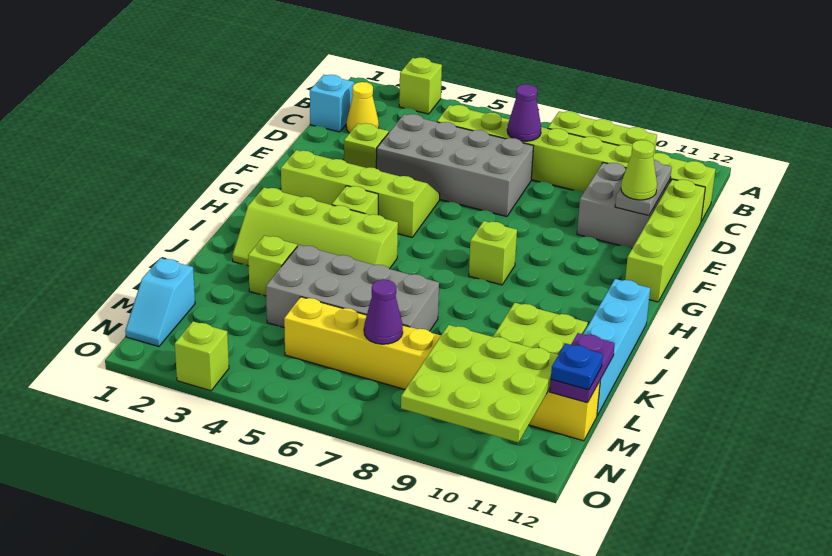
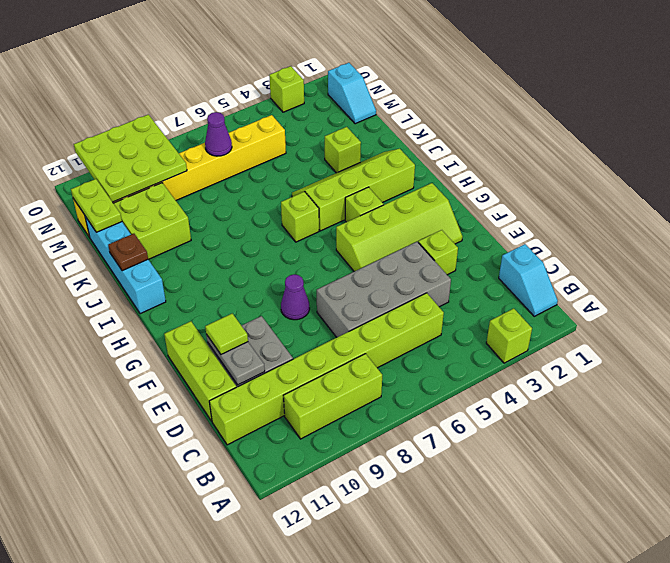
yellow 1x1 cone [346,82,379,133] -> none
purple 1x1 cone [507,84,541,141] -> purple 1x1 cone moved to [281,274,310,320]
lime 1x4 brick [625,179,705,302] -> lime 1x3 brick [164,321,236,421]
lime 1x1 cone [621,140,657,200] -> lime 1x1 tile [205,314,248,354]
lime 1x1 brick [469,221,517,285] -> lime 1x1 brick moved to [281,192,319,242]
none -> brown 1x1 plate [108,234,148,271]
grey 2x4 brick [266,245,439,331] -> none
purple 1x2 plate [550,333,615,403] -> lime 1x2 plate [71,179,122,232]
cyan 1x2 slope [125,258,195,347] -> cyan 1x2 slope turned to [328,63,376,124]
blue 1x1 plate [551,344,603,390] -> none

